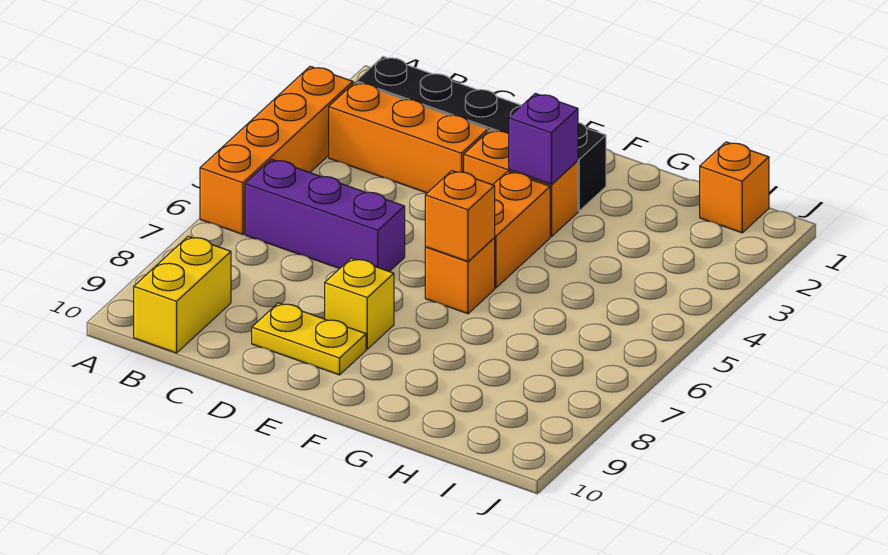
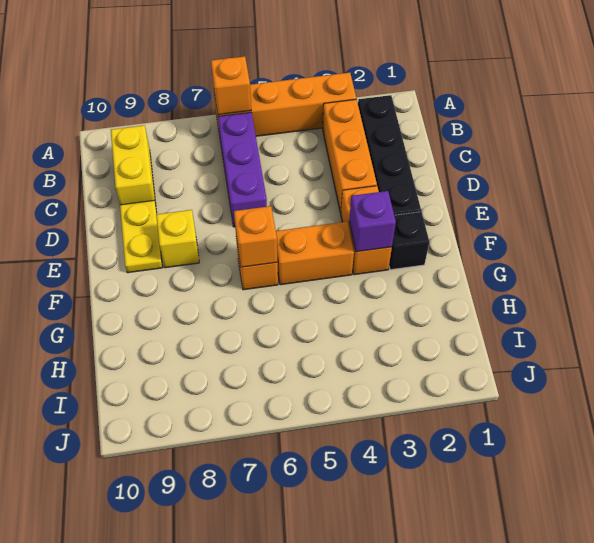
yellow 1x2 brick [134,236,231,353] -> yellow 1x2 brick turned to [111,125,156,205]
orange 1x1 brick [700,142,769,233] -> orange 1x1 brick moved to [211,56,251,115]

